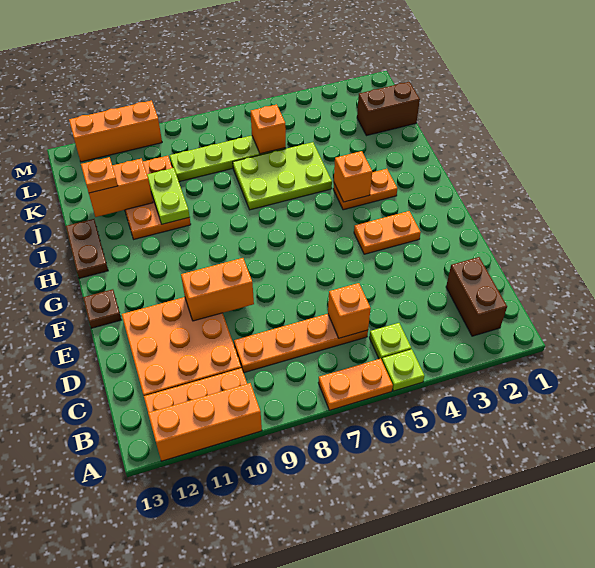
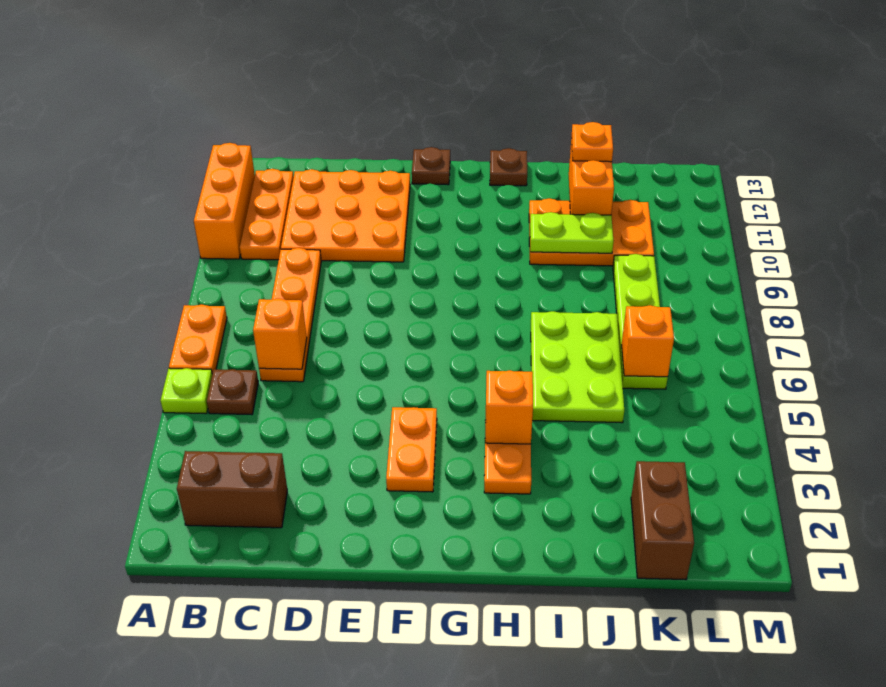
lime 1x1 plate [369,323,411,360] -> brown 1x1 plate [207,369,258,415]
orange 1x2 brick [181,258,254,321] -> none
brown 1x2 plate [66,219,108,278] -> brown 1x1 plate [490,148,527,186]
orange 1x3 brick [69,101,162,162] -> none

